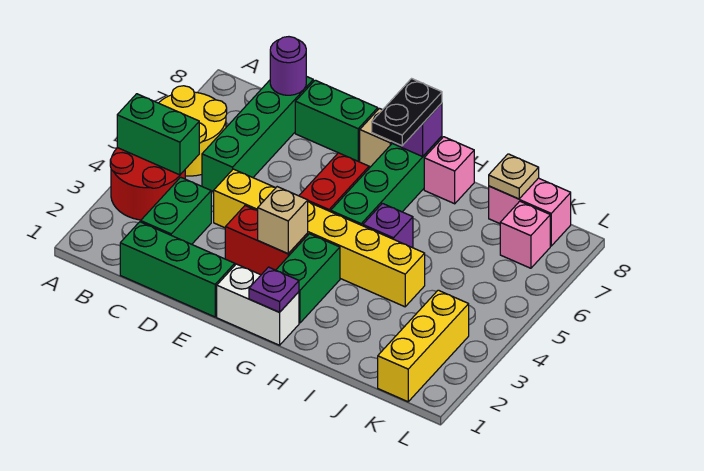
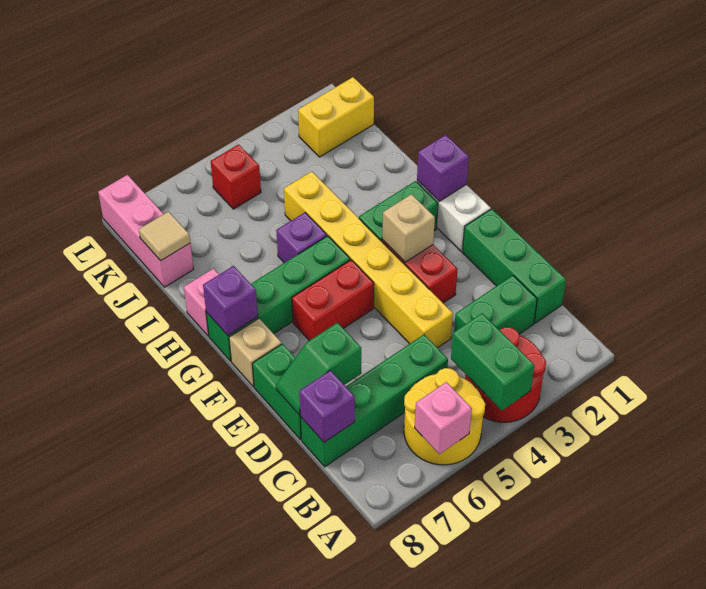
purple 1x1 round brick [270,37,306,95] -> purple 1x1 brick [299,370,355,442]
none -> green 1x2 slope [276,323,361,415]
purple 1x1 plate [249,267,299,312] -> purple 1x1 brick [417,135,469,201]
black 1x2 plate [372,79,442,146] -> none
pink 1x2 brick [489,178,571,246] -> pink 1x3 brick [98,175,194,287]
tan 1x1 plate [489,154,539,199] -> tan 1x1 tile [139,212,190,261]
yellow 1x3 brick [378,290,469,402] -> yellow 1x2 brick [298,77,374,157]
none -> red 1x1 brick [211,144,261,209]
pink 1x1 brick [500,201,550,268] -> pink 1x1 brick moved to [415,382,472,454]

